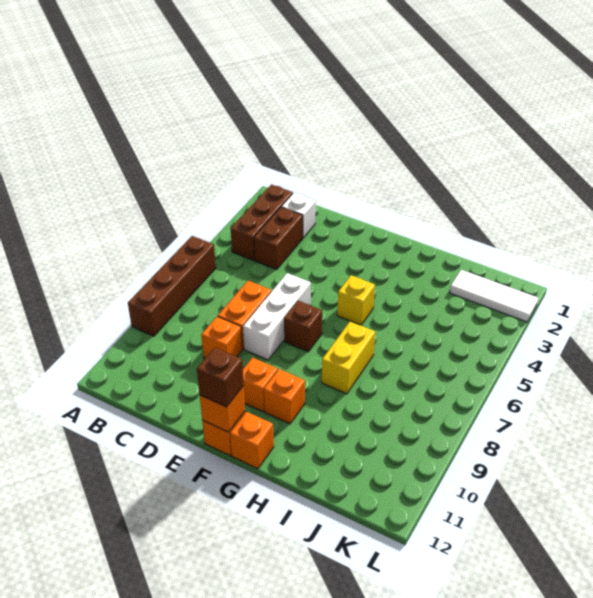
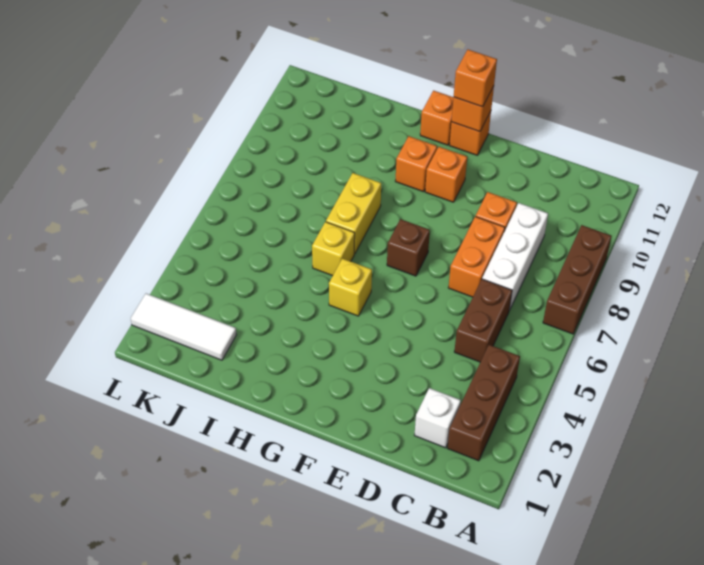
brown 1x4 brick [128,236,216,336] -> brown 1x3 brick [543,225,612,334]
brown 1x2 brick [254,207,303,269] -> brown 1x2 brick moved to [454,279,512,362]
white 1x3 brick [243,273,311,360] -> white 1x3 brick moved to [482,203,548,310]
brown 1x1 brick [197,347,244,407] -> orange 1x1 brick [454,50,497,107]
none -> yellow 1x1 brick [312,222,355,276]

